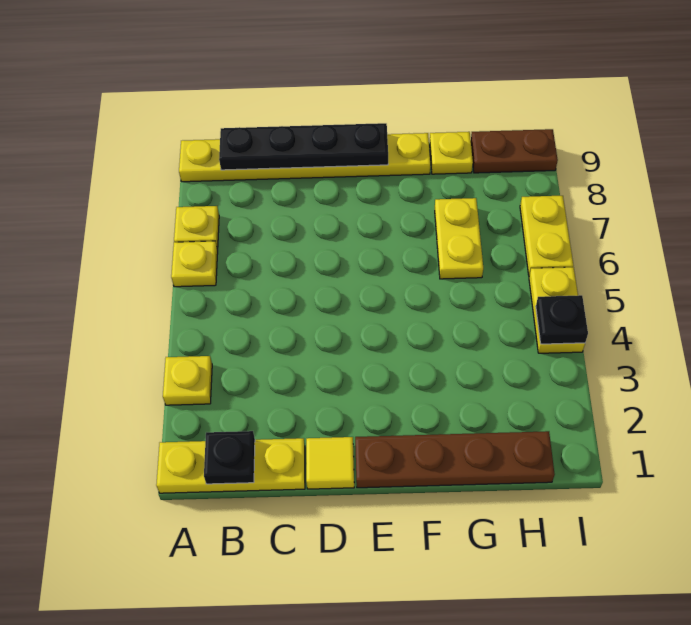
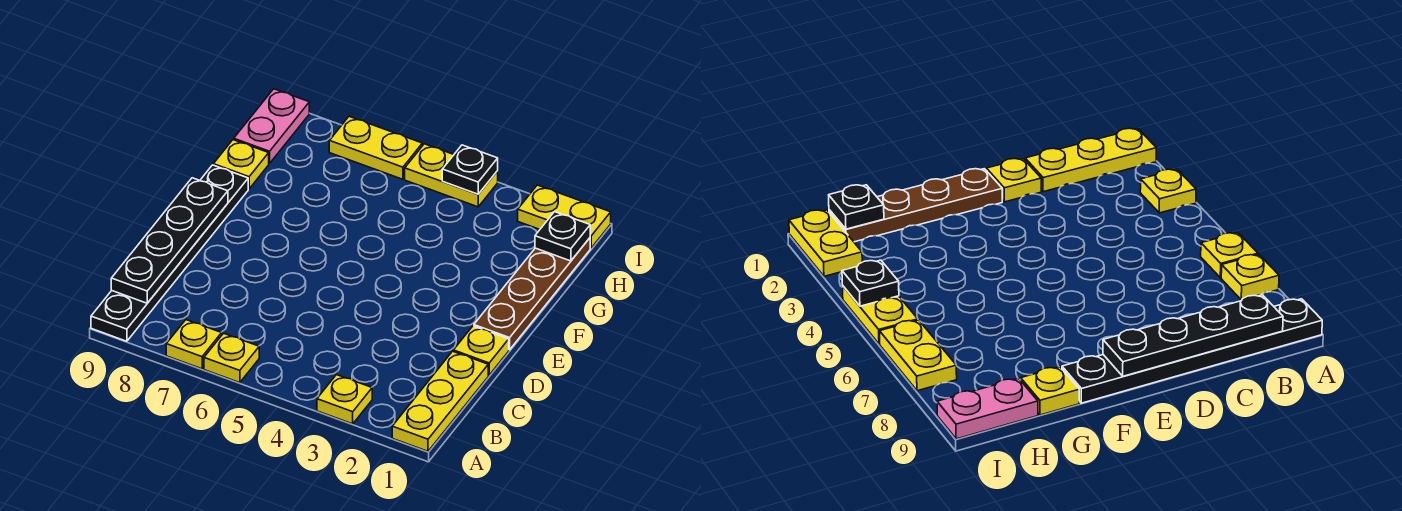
yellow 1x6 plate [179,133,430,182] -> black 1x6 plate [91,165,248,341]
black 1x1 plate [204,431,255,484] -> black 1x1 plate moved to [535,212,590,261]
yellow 1x1 tile [306,437,354,489] -> yellow 1x1 plate [453,326,509,375]
yellow 1x2 plate [435,198,483,279] -> yellow 1x2 plate moved to [518,185,611,248]
brown 1x2 plate [471,129,558,173] -> pink 1x2 plate [234,89,309,164]

